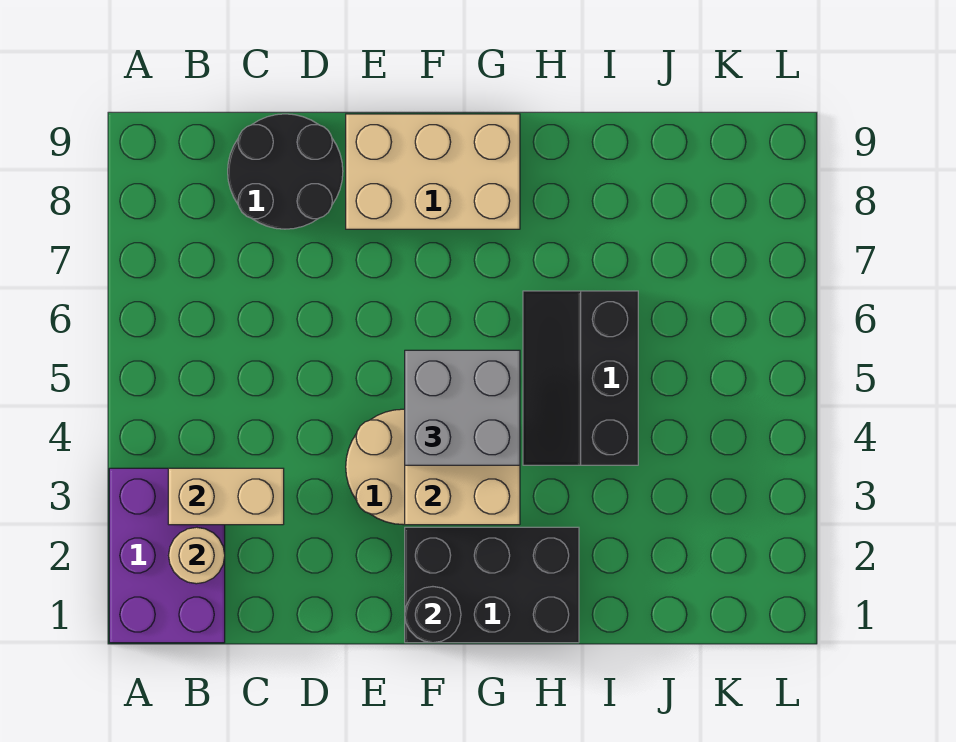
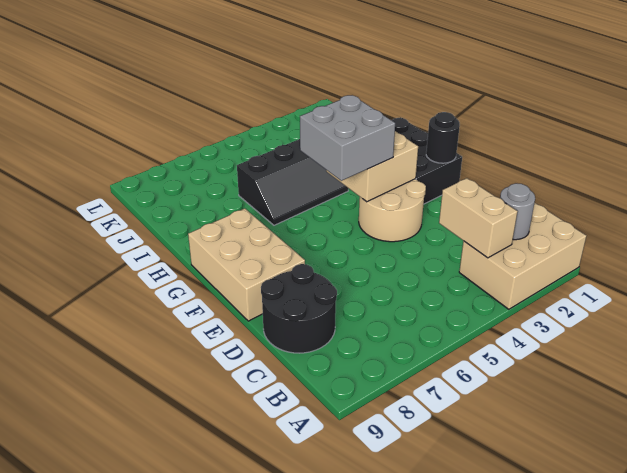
purple 2x3 brick [109,468,225,643] -> tan 2x3 brick [459,203,586,309]
tan 1x1 round brick [169,527,225,584] -> grey 1x1 round brick [500,183,535,240]

